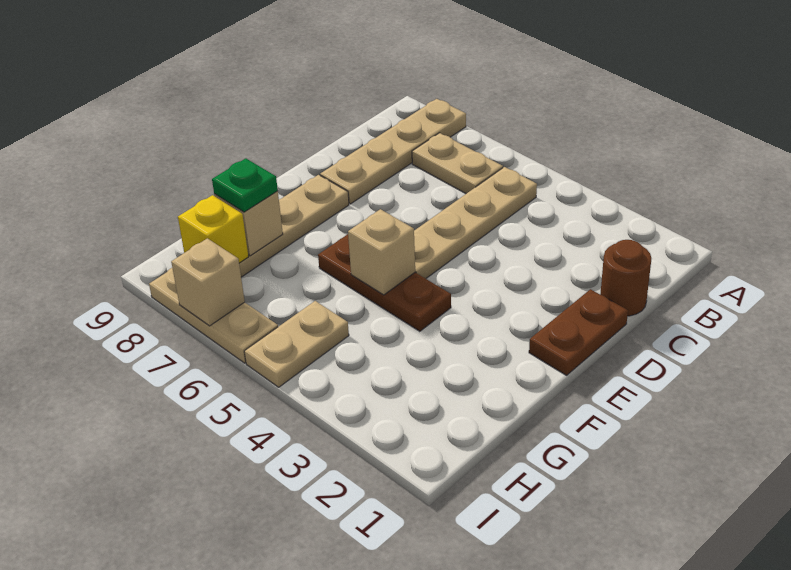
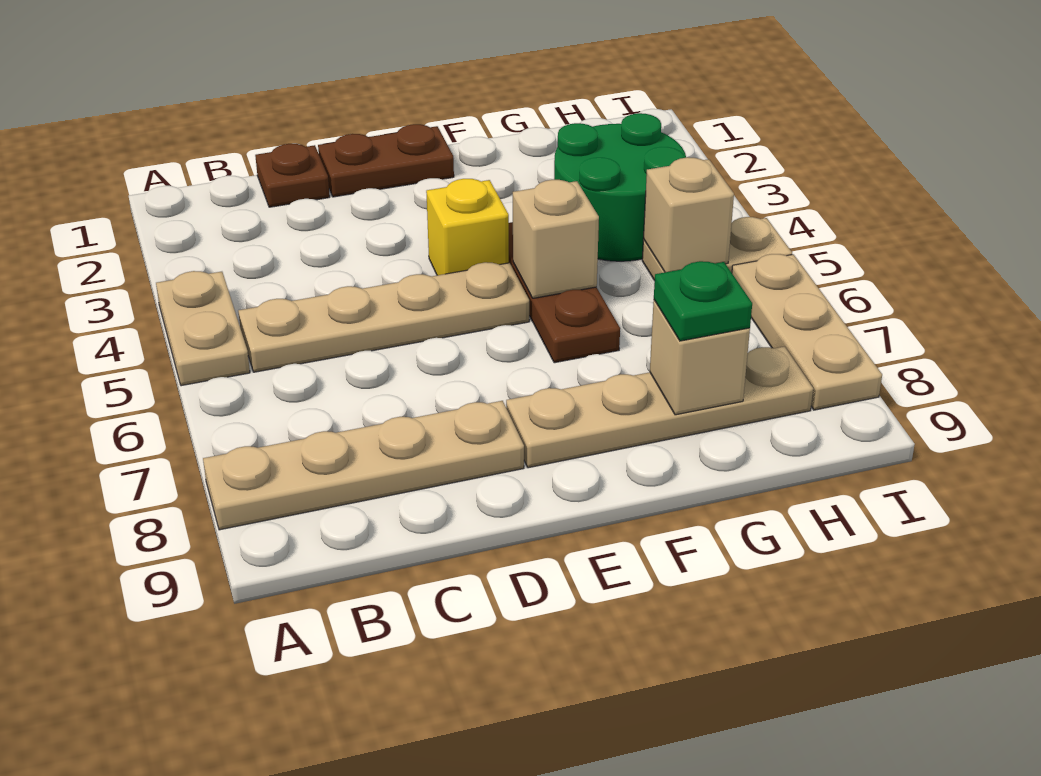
tan 1x2 plate [412,133,503,194] -> tan 1x2 plate moved to [156,271,250,386]
brown 1x1 round brick [600,240,651,316] -> brown 1x1 plate [255,144,330,207]
none -> green 2x2 round brick [554,113,686,261]
yellow 1x1 brick [178,195,248,263] -> yellow 1x1 brick moved to [426,179,509,275]
tan 1x1 brick [171,238,245,326] -> tan 1x1 brick moved to [643,157,734,272]

